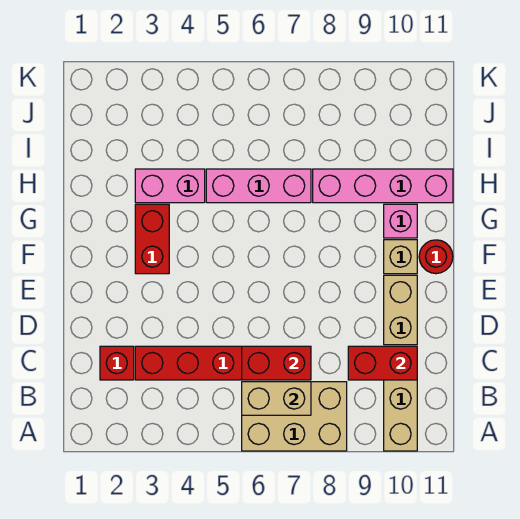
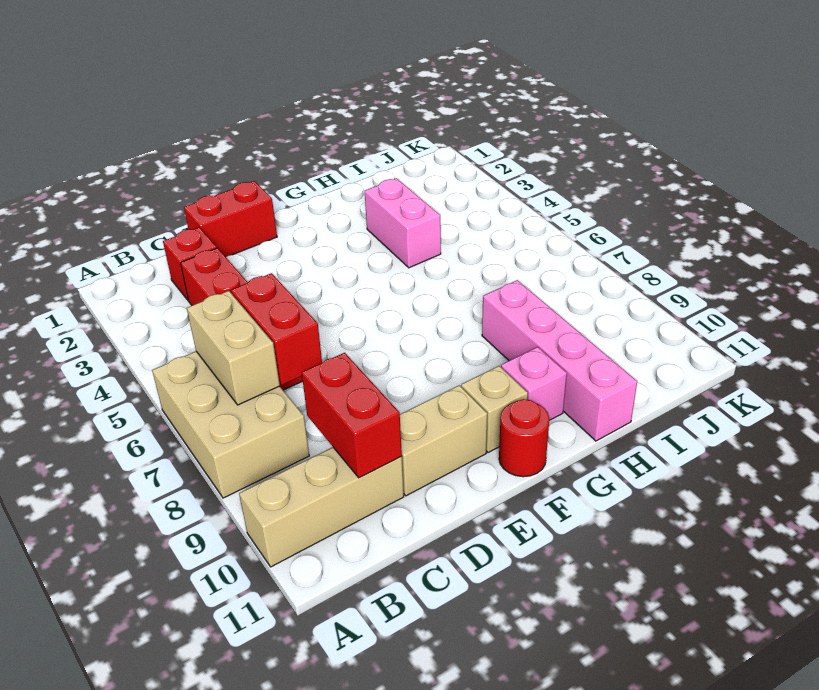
red 1x2 brick [135,204,169,274] -> red 1x2 brick moved to [184,181,277,257]
pink 1x3 brick [206,169,311,203] -> none

